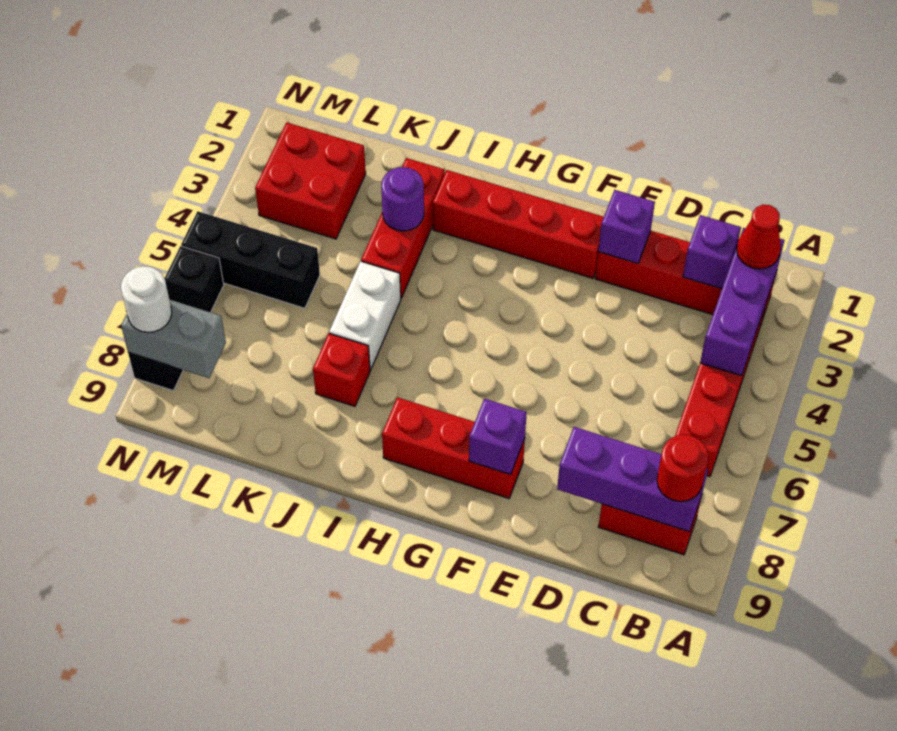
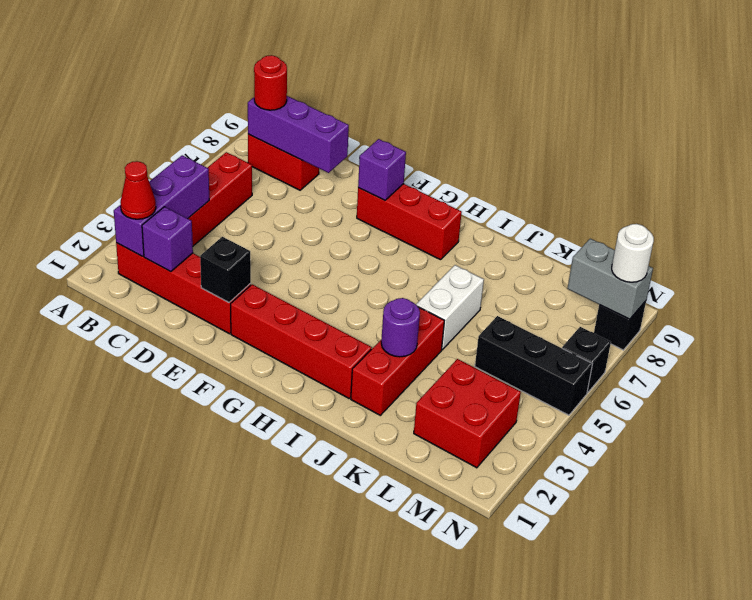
purple 1x1 brick [598,190,655,264] -> black 1x1 brick [200,237,251,303]
red 1x1 brick [313,334,370,406] -> none

